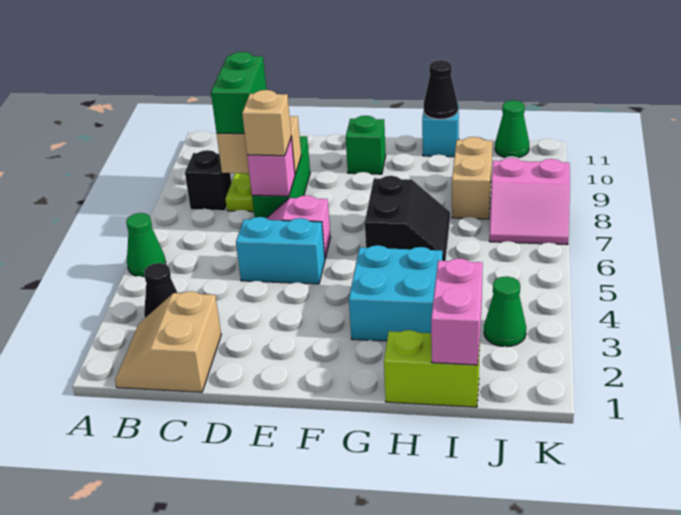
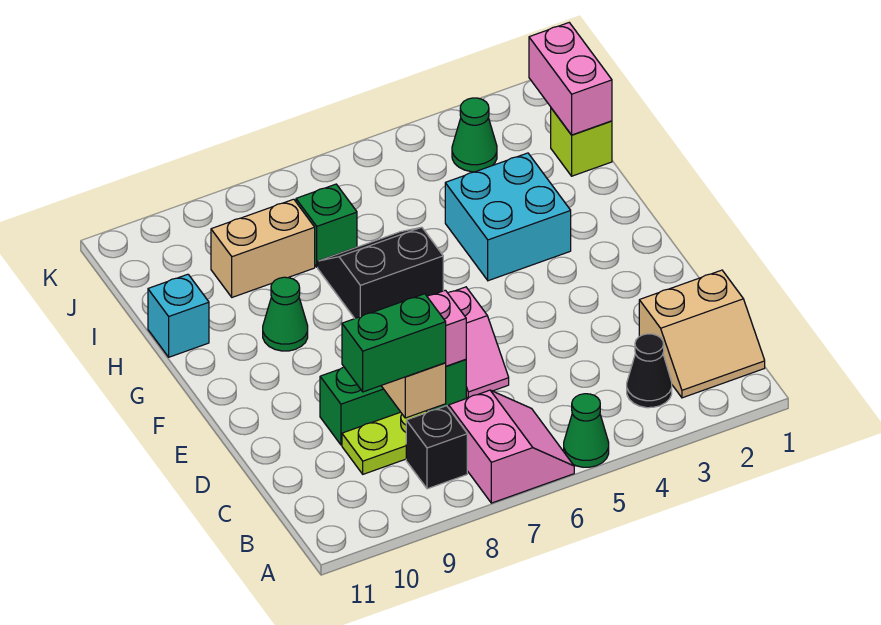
cyan 1x2 brick [236,217,325,284] -> none
tan 1x1 brick [242,90,291,156] -> none
green 1x1 brick [346,116,386,174] -> green 1x1 brick moved to [296,184,357,267]
lime 1x2 brick [384,330,480,407] -> lime 1x1 brick [551,108,612,176]
black 1x1 cone [424,60,458,119] -> none
pink 1x2 brick [431,258,483,365] -> pink 1x2 brick turned to [529,23,612,135]
pink 2x2 slope [489,158,570,245] -> pink 2x2 slope moved to [449,390,574,503]
green 1x1 cone [495,100,529,158] -> green 1x1 cone moved to [263,277,308,351]

